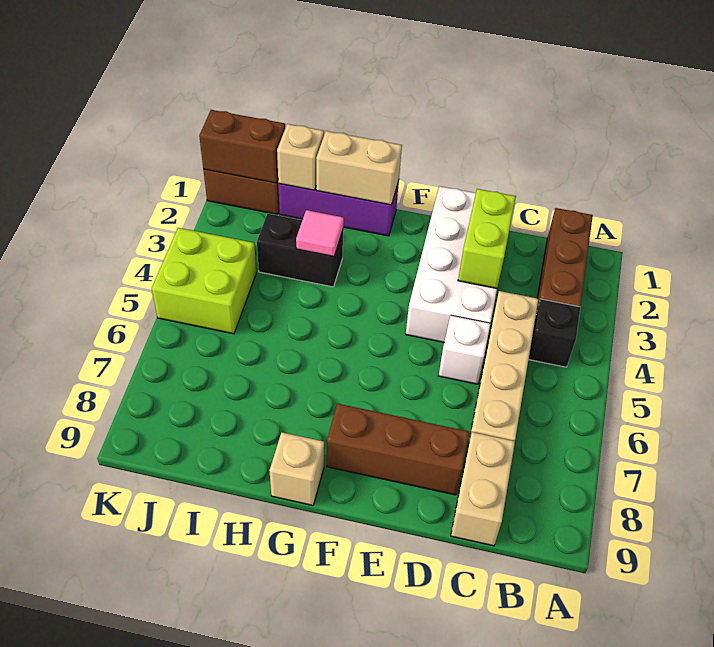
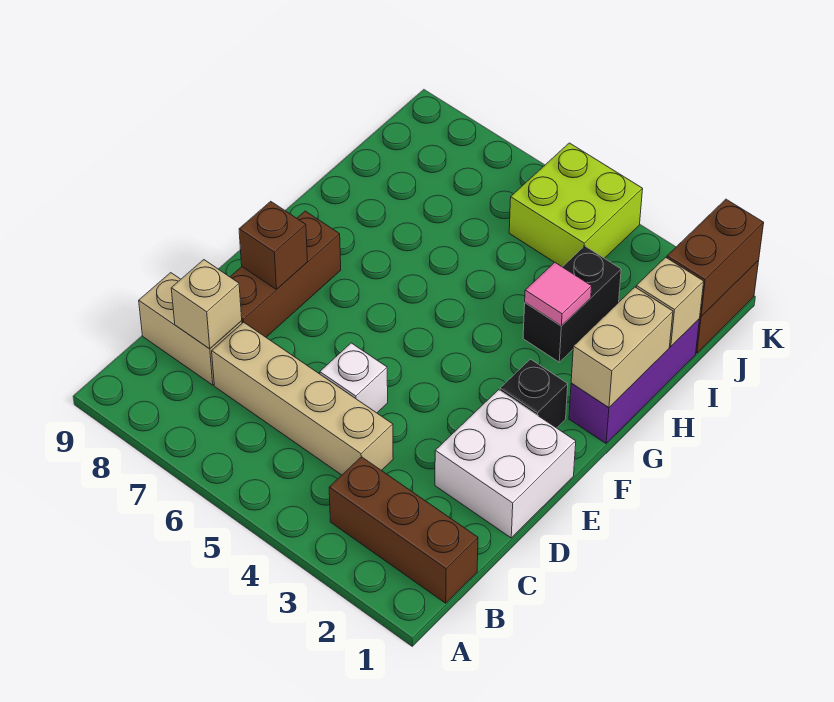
black 1x1 brick [529,299,580,367] -> black 1x1 brick moved to [500,359,568,428]
white 2x4 brick [406,186,497,342] -> white 2x2 brick [435,390,576,538]
lime 1x2 brick [458,189,516,288] -> none
none -> brown 1x1 brick [239,201,308,289]
tan 1x1 brick [269,432,324,505] -> tan 1x1 brick moved to [171,260,242,349]

